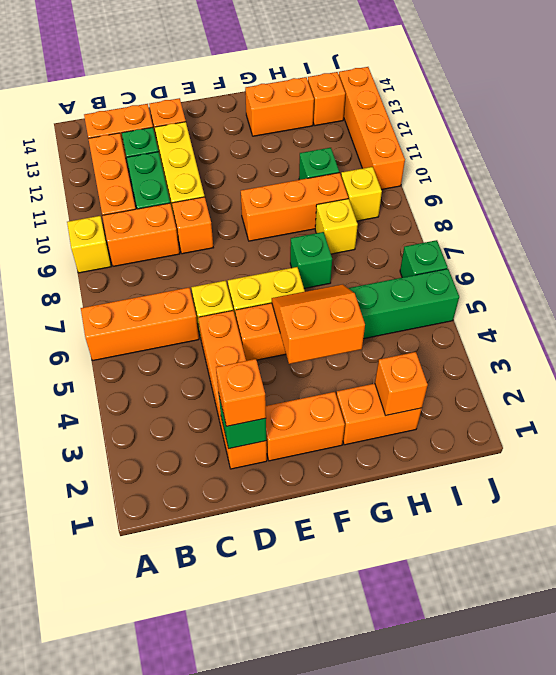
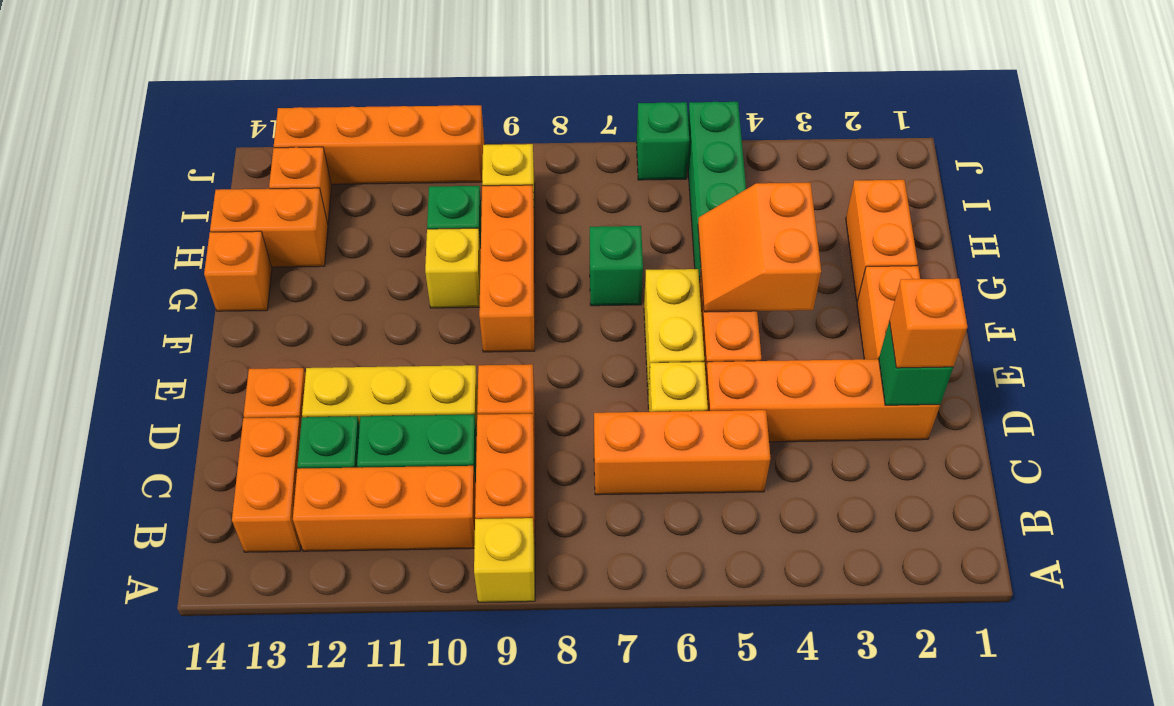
orange 1x3 brick [81,288,199,361] -> orange 1x3 brick turned to [594,410,771,495]
orange 1x2 brick [245,77,314,136] -> orange 1x2 brick turned to [210,188,328,267]
orange 1x1 brick [375,352,428,416] -> orange 1x1 brick moved to [204,231,272,311]
yellow 1x1 brick [315,199,358,254] -> yellow 1x1 brick moved to [425,228,481,308]

